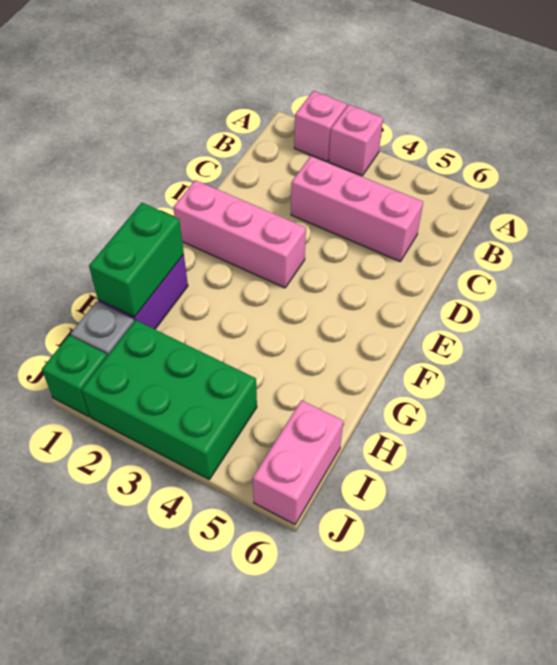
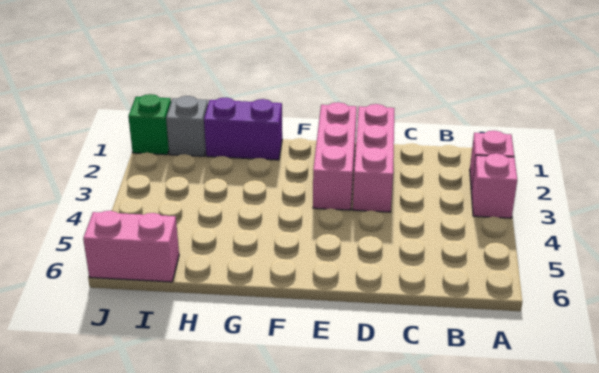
pink 1x3 brick [291,156,423,262] -> pink 1x3 brick moved to [353,104,395,212]
green 1x2 brick [89,203,184,317] -> none
green 2x3 brick [82,320,257,479] -> none

